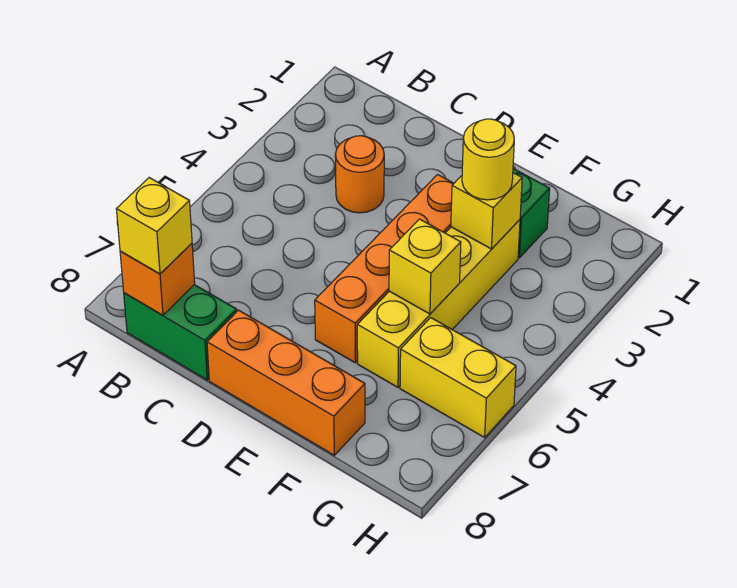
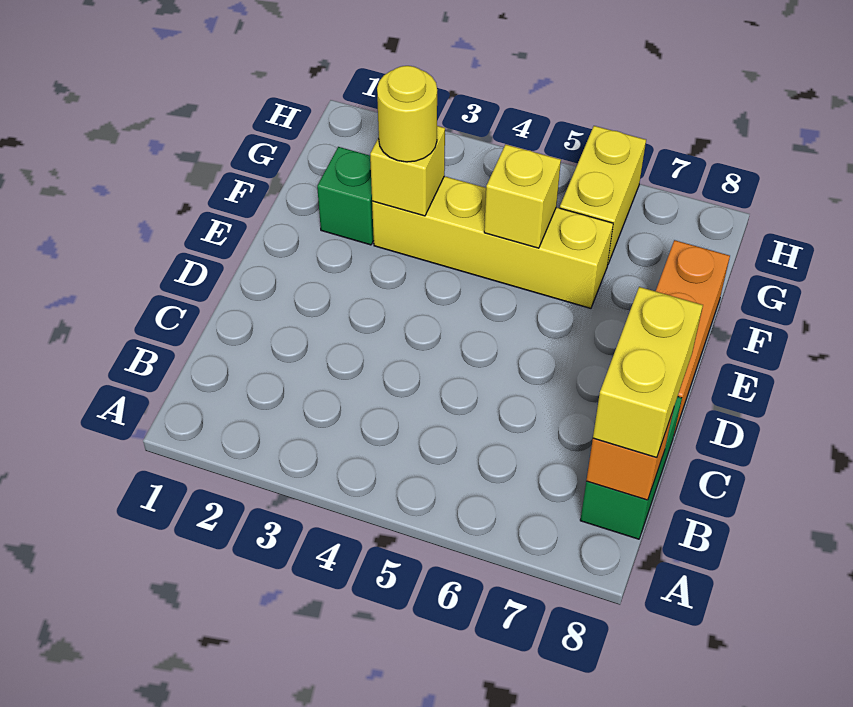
yellow 1x1 brick [117,178,192,274] -> yellow 1x2 brick [593,287,703,458]
orange 1x1 round brick [335,136,384,213] -> none
orange 1x4 brick [315,175,454,363] -> none

